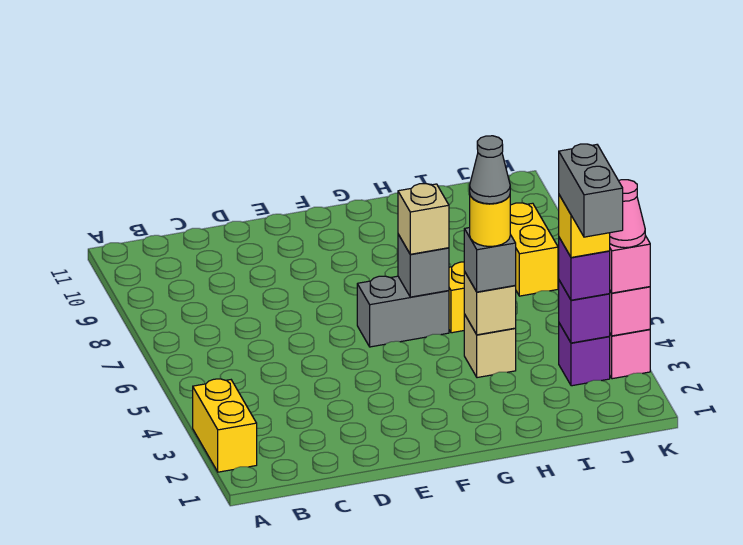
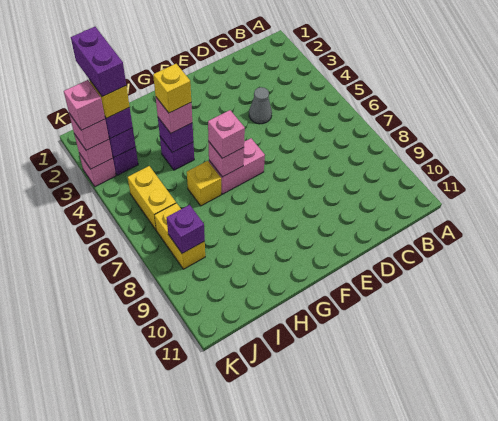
yellow 1x2 brick [193,379,257,472] -> yellow 1x2 brick moved to [128,166,176,230]
grey 1x2 brick [357,276,449,347] -> pink 1x2 brick [209,138,265,194]
grey 1x1 brick [398,234,449,297] -> pink 1x1 brick [208,141,244,177]
tan 1x1 brick [398,184,449,254] -> pink 1x1 brick [208,110,245,158]
tan 1x1 brick [464,314,516,378] -> purple 1x1 brick [160,137,194,170]
tan 1x1 brick [464,272,516,335] -> purple 1x1 brick [158,118,193,153]
grey 1x1 brick [464,228,516,292] -> pink 1x1 brick [156,97,192,133]
yellow 1x1 round brick [470,195,510,246] -> yellow 1x1 brick [153,64,191,113]
grey 1x1 cone [470,136,510,204] -> grey 1x1 cone moved to [249,87,272,124]
grey 1x2 brick [559,144,623,237] -> purple 1x2 brick [71,27,126,97]
none -> purple 1x1 brick [167,205,205,253]
pink 1x1 cone [610,180,645,248] -> pink 1x1 brick [64,80,105,130]

